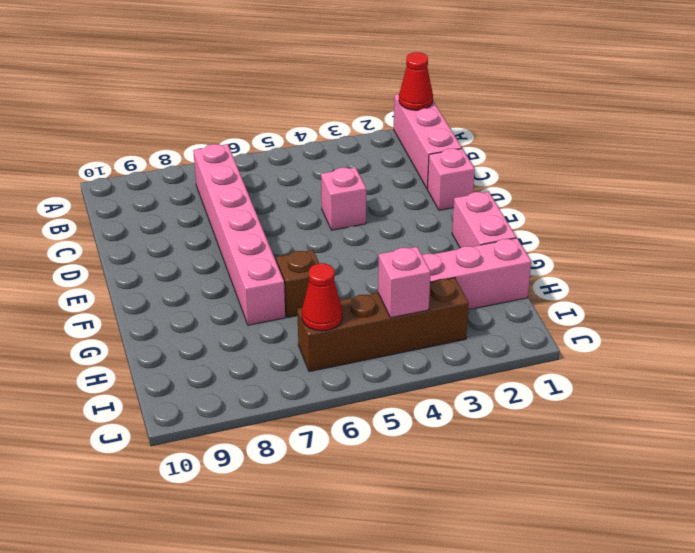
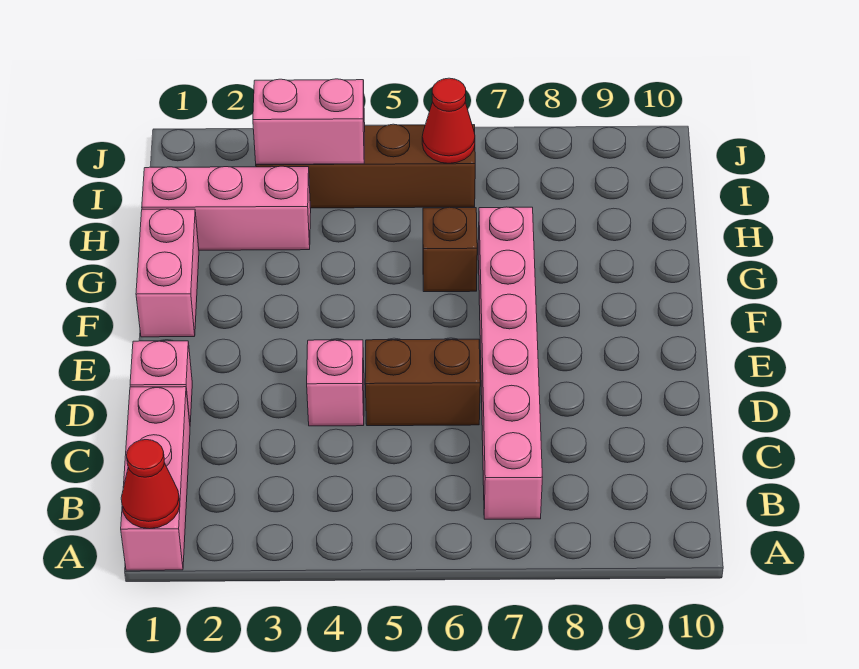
none -> brown 1x2 brick [365,339,480,426]
pink 1x1 brick [378,247,431,318] -> pink 1x2 brick [253,79,365,164]

